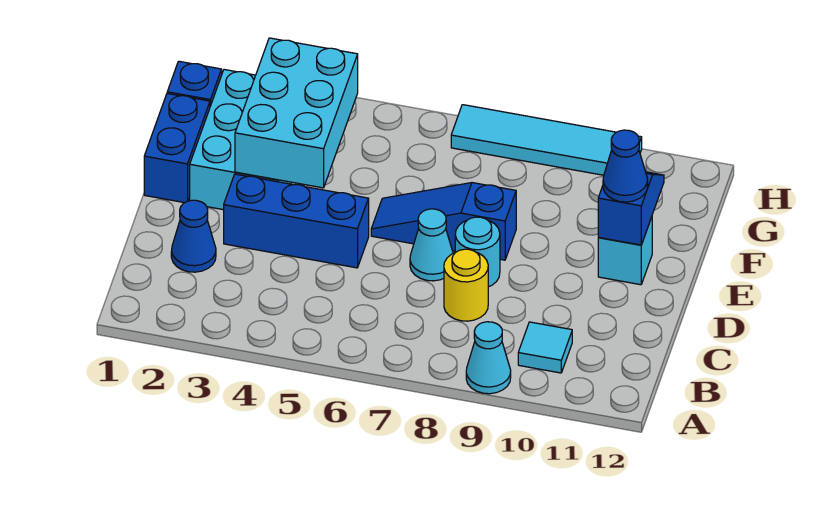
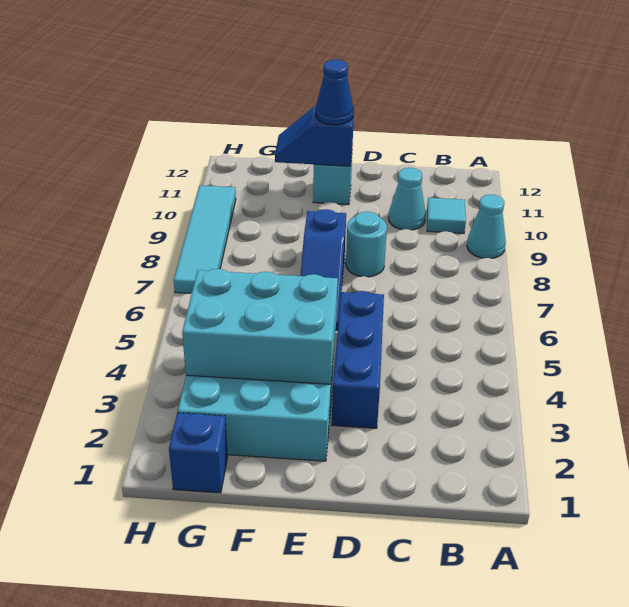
blue 1x1 cone [171,200,216,272] -> none
yellow 1x1 round brick [444,249,488,321] -> none
cyan 1x1 cone [410,209,453,281] -> cyan 1x1 cone moved to [388,168,426,230]
blue 1x2 brick [144,94,210,203] -> none

